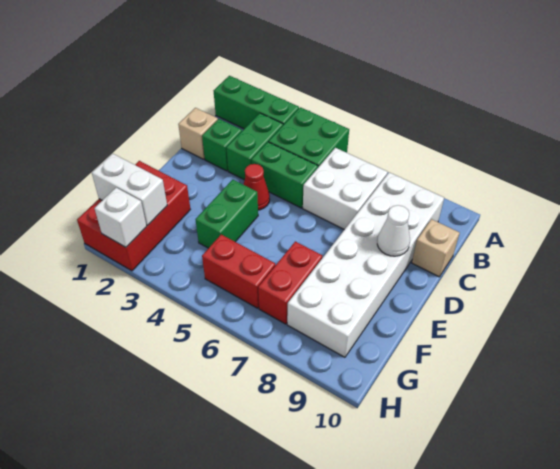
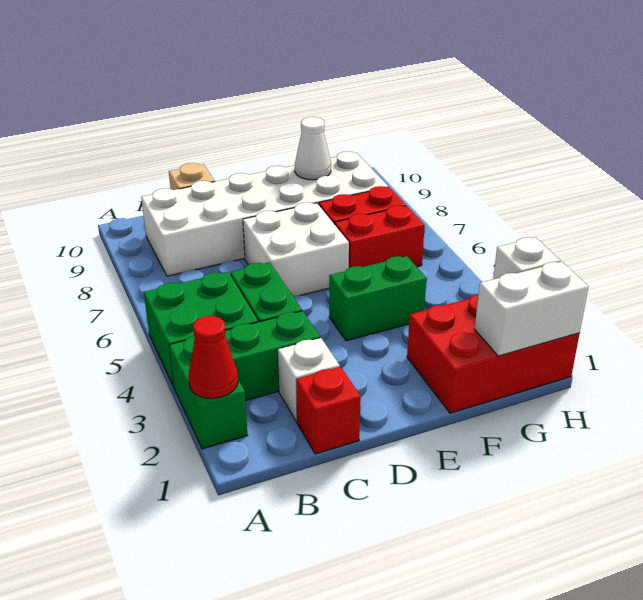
green 1x3 brick [214,76,299,129] -> green 1x2 brick [169,336,248,449]
white 2x2 brick [303,148,388,230] -> white 2x2 brick moved to [243,202,349,297]
tan 1x1 brick [178,108,218,159] -> red 1x1 brick [296,367,361,454]
green 1x1 brick [202,119,242,171] -> white 1x1 brick [278,338,340,422]
red 1x1 cone [243,164,270,210] -> red 1x1 cone moved to [188,316,238,398]
white 1x1 cone [377,205,410,256] -> white 1x1 cone moved to [295,117,331,180]
white 1x2 brick [92,154,167,225] -> white 1x2 brick turned to [475,262,589,356]
red 1x2 brick [202,235,275,308] -> red 1x2 brick turned to [335,205,425,268]

